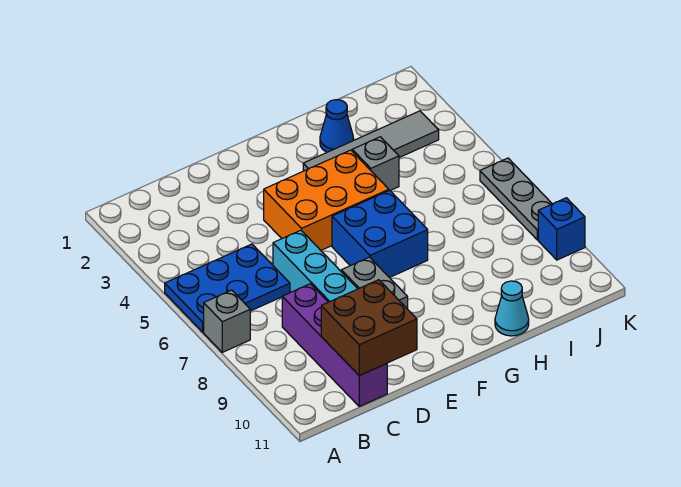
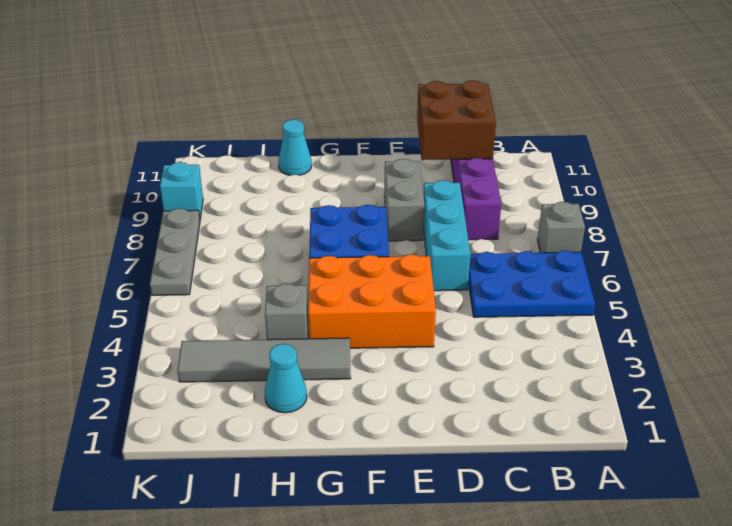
blue 1x1 cone [320,100,354,152] -> cyan 1x1 cone [265,344,307,413]
blue 1x1 brick [538,198,585,260] -> cyan 1x1 brick [160,162,203,219]

